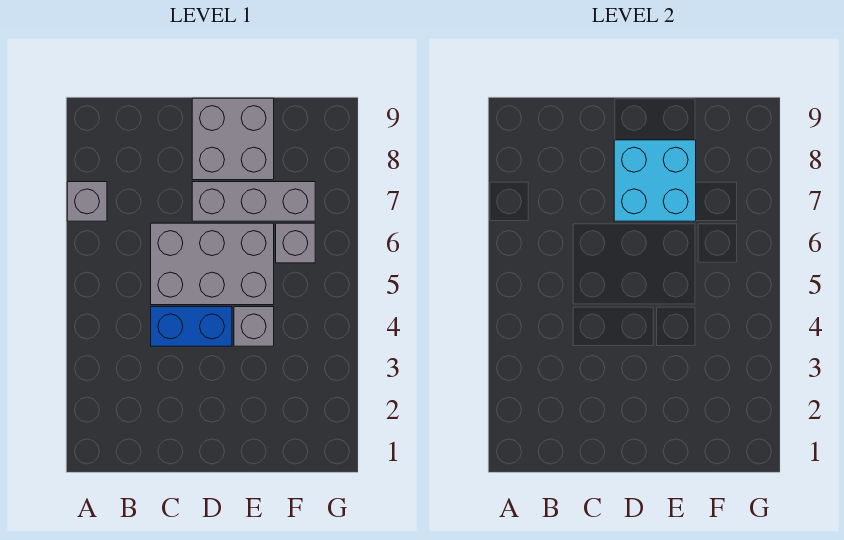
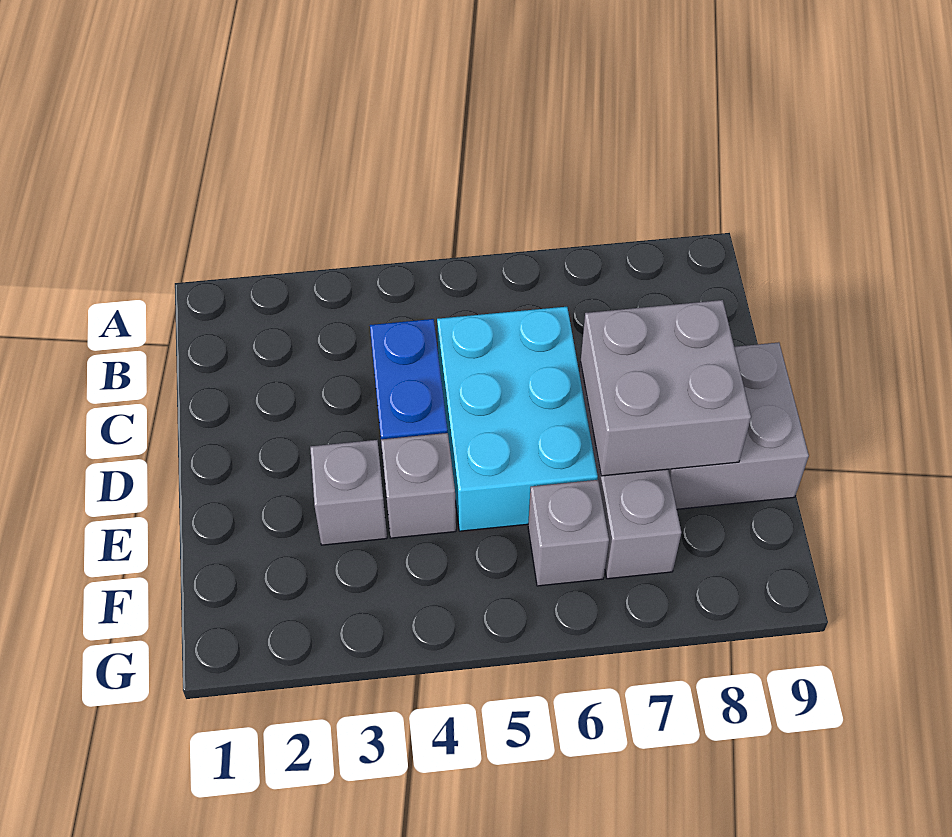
grey 1x1 brick [67,182,107,221] -> grey 1x1 brick moved to [310,440,387,545]
grey 2x3 brick [151,223,274,305] -> cyan 2x3 brick [437,307,598,531]
cyan 2x2 brick [614,140,696,221] -> grey 2x2 brick [581,300,751,476]

